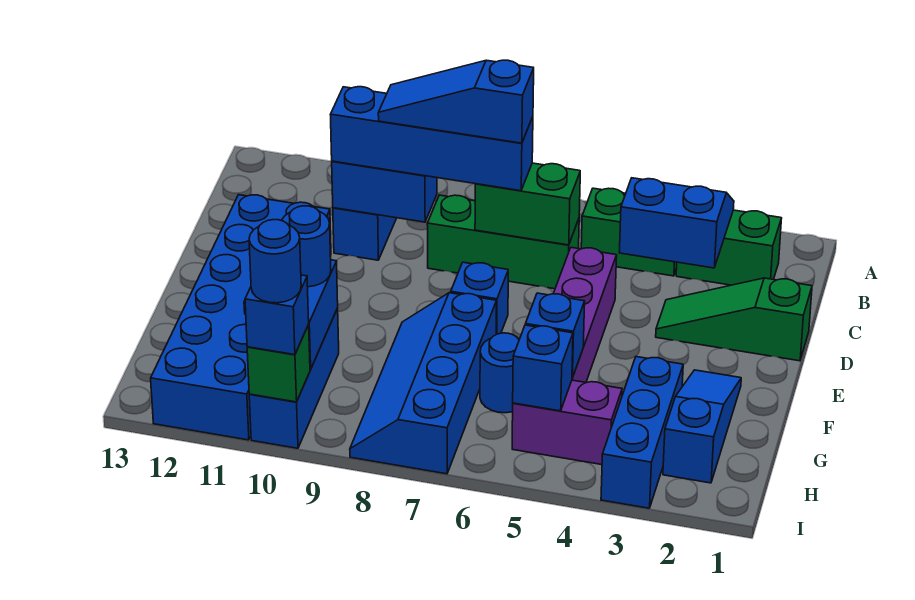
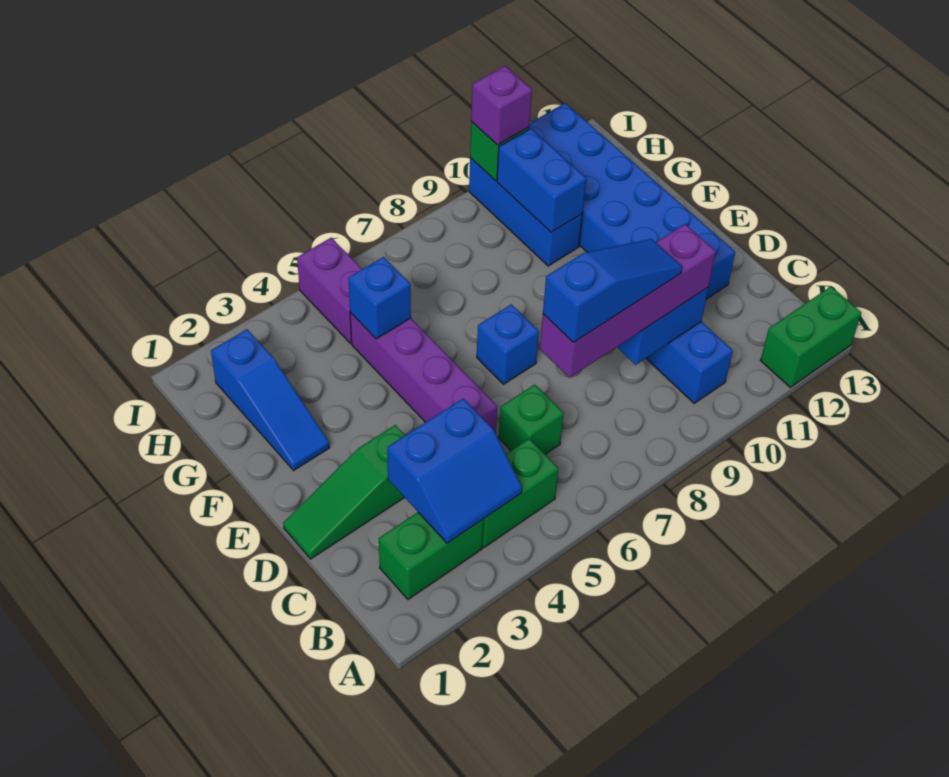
green 1x3 brick [427,195,579,289] -> green 1x1 brick [499,385,564,454]
green 1x2 brick [475,163,580,245] -> green 1x2 brick moved to [761,286,862,387]
blue 1x4 brick [330,87,533,191] -> purple 1x4 brick [540,224,716,378]
green 1x3 slope [656,278,812,361] -> green 1x3 slope turned to [283,425,405,559]
blue 2x4 slope [350,293,497,474] -> none
blue 1x3 brick [601,357,683,508] -> none
blue 1x1 round brick [480,333,519,413] -> none
blue 1x1 round brick [281,206,331,287] -> none
purple 1x2 brick [512,380,622,465] -> purple 1x2 brick turned to [297,238,362,343]
blue 1x1 brick [513,325,573,411] -> none
blue 1x1 brick [245,275,309,355] -> purple 1x1 brick [471,66,532,145]
blue 1x1 round brick [249,220,301,303] -> none

